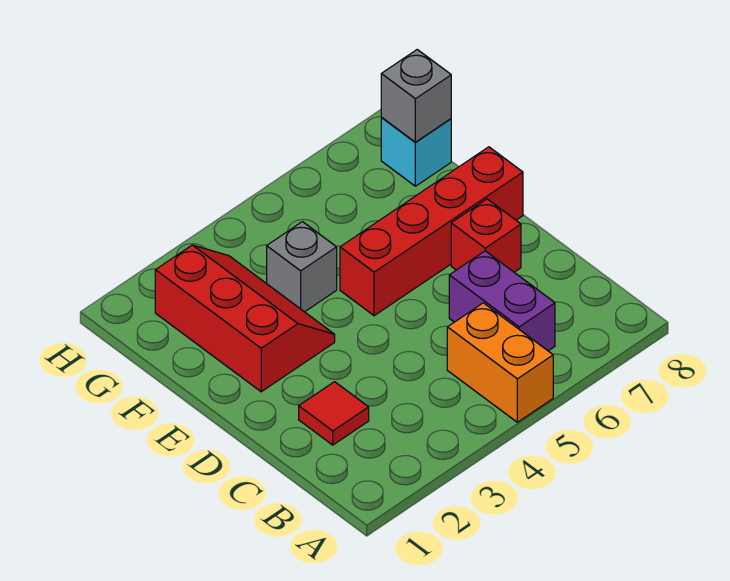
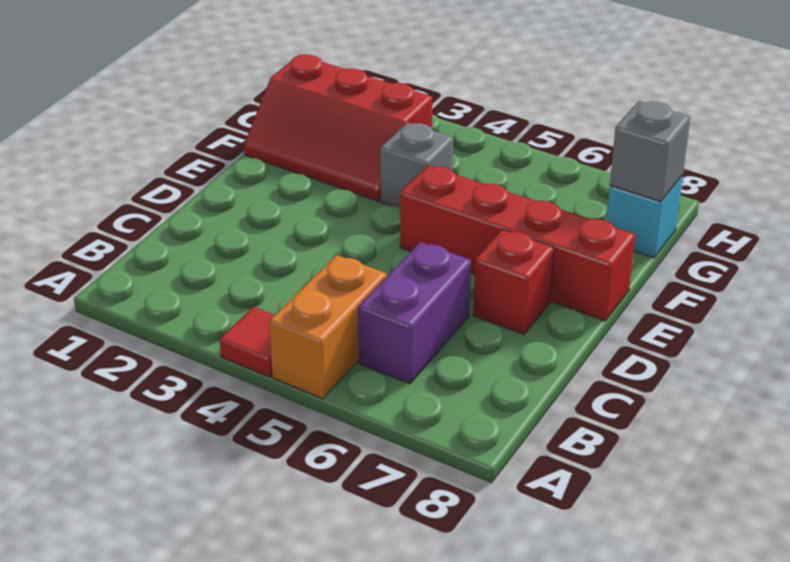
red 1x1 tile [299,382,369,445] -> red 1x1 tile moved to [220,307,274,377]
red 2x3 slope [155,245,335,392] -> red 2x3 slope turned to [244,55,432,201]

